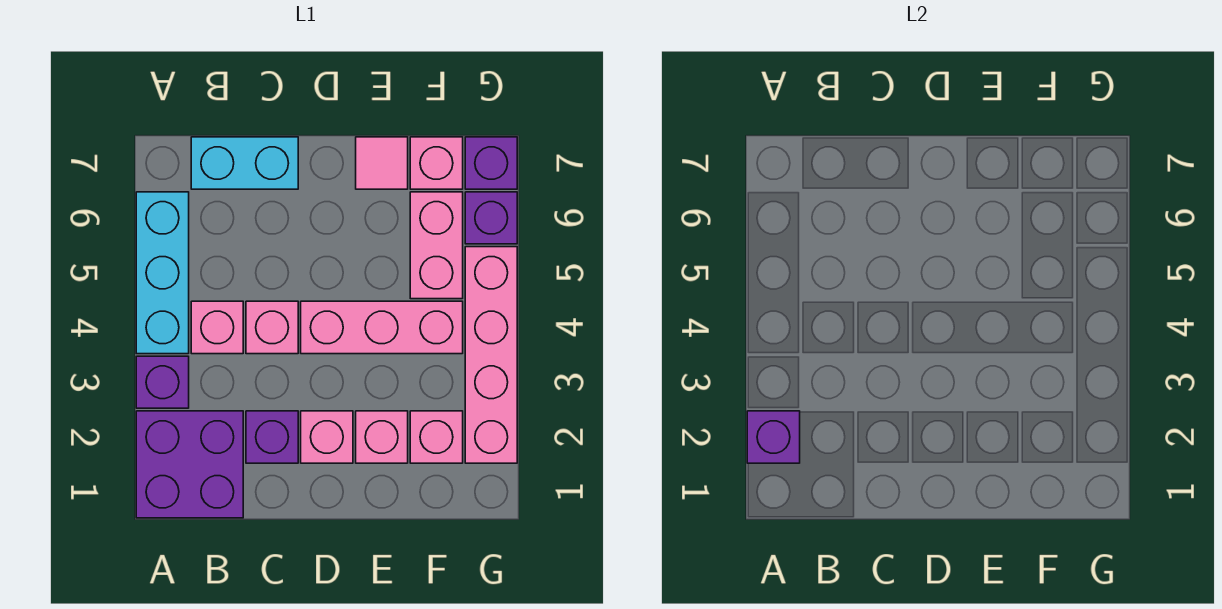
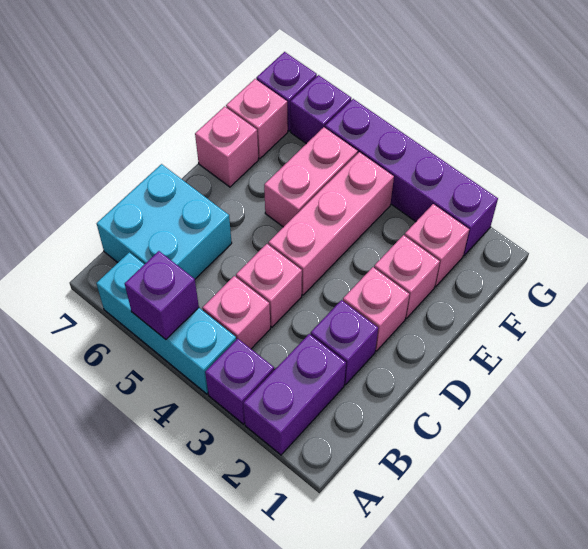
purple 2x2 brick [136,411,243,518] -> purple 1x2 brick [243,334,346,455]
purple 1x1 brick [747,411,800,463] -> purple 1x1 brick moved to [125,251,199,339]
cyan 1x2 brick [191,137,298,189] -> cyan 2x2 brick [97,164,232,279]
pink 1x1 tile [356,137,408,189] -> pink 1x1 brick [195,106,258,187]
pink 1x2 brick [410,192,463,299] -> pink 1x2 brick turned to [264,127,358,227]
pink 1x4 brick [465,247,517,463] -> purple 1x4 brick [325,99,498,256]

